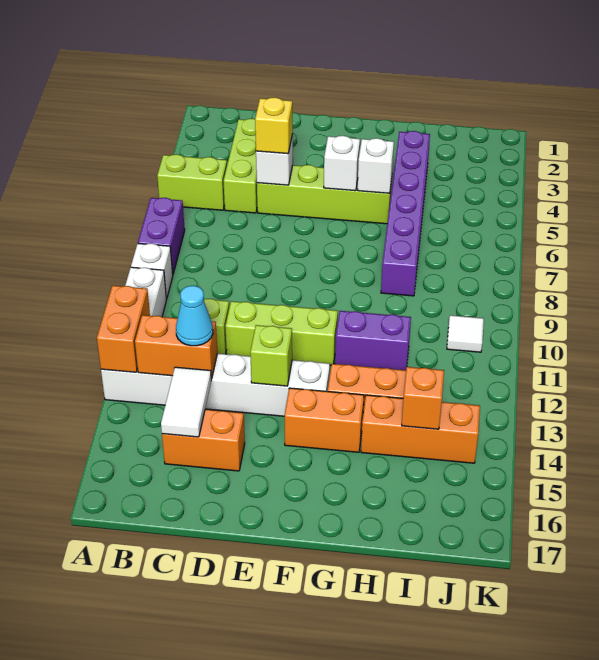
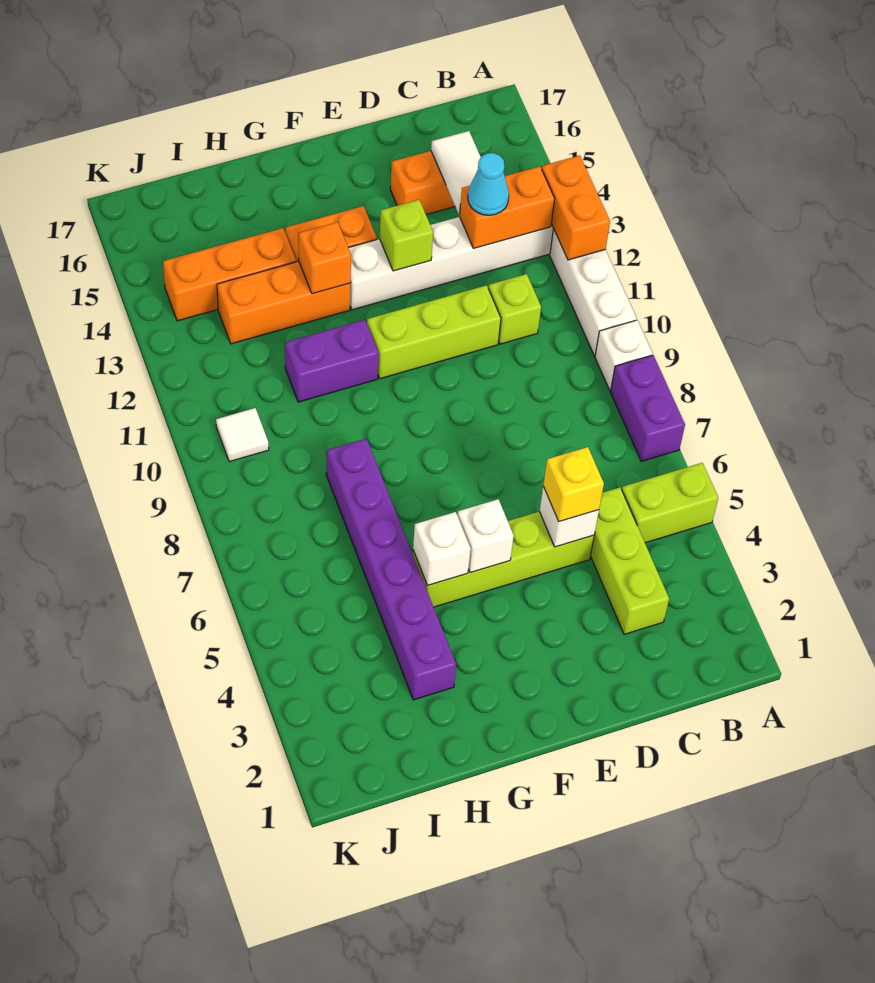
orange 1x1 brick [402,367,444,429] -> orange 1x1 brick moved to [299,222,351,294]

